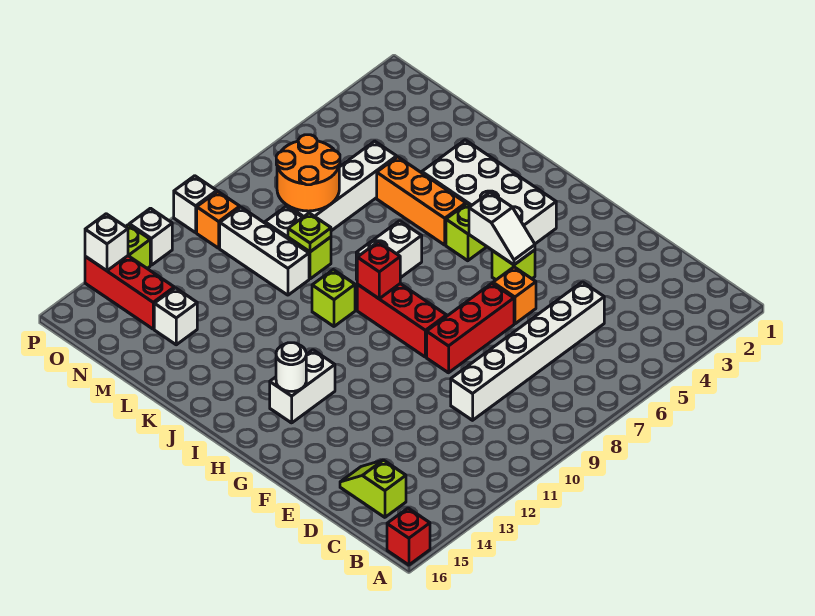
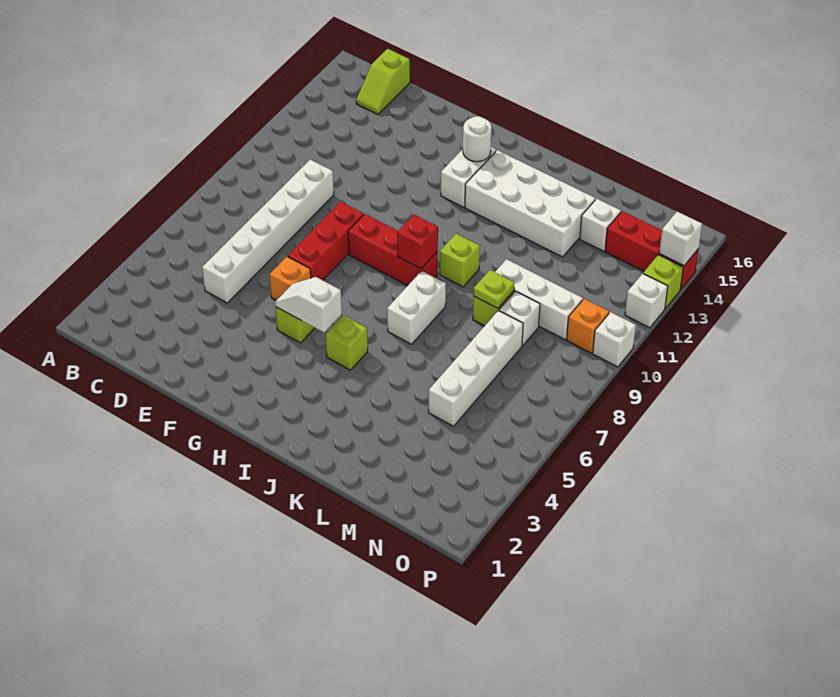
red 1x1 brick [387,508,430,565] -> none
lime 1x2 slope [340,460,406,517] -> lime 1x2 slope turned to [356,49,410,114]
white 2x4 brick [422,140,556,244] -> white 2x4 brick moved to [465,150,595,257]
orange 1x3 brick [377,157,466,245] -> none
orange 2x2 round brick [276,135,340,211] -> none

